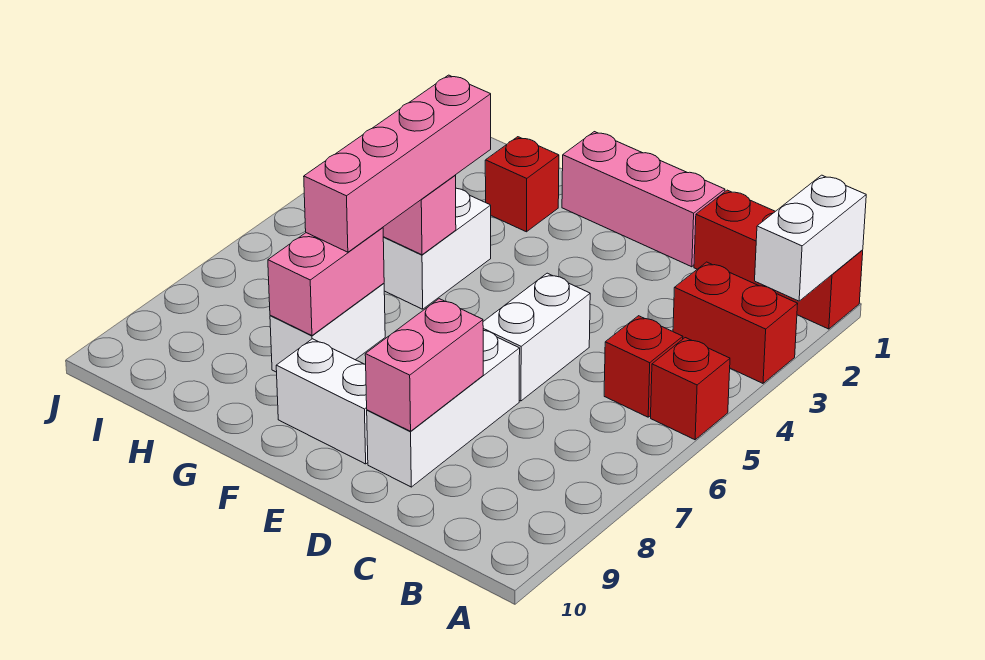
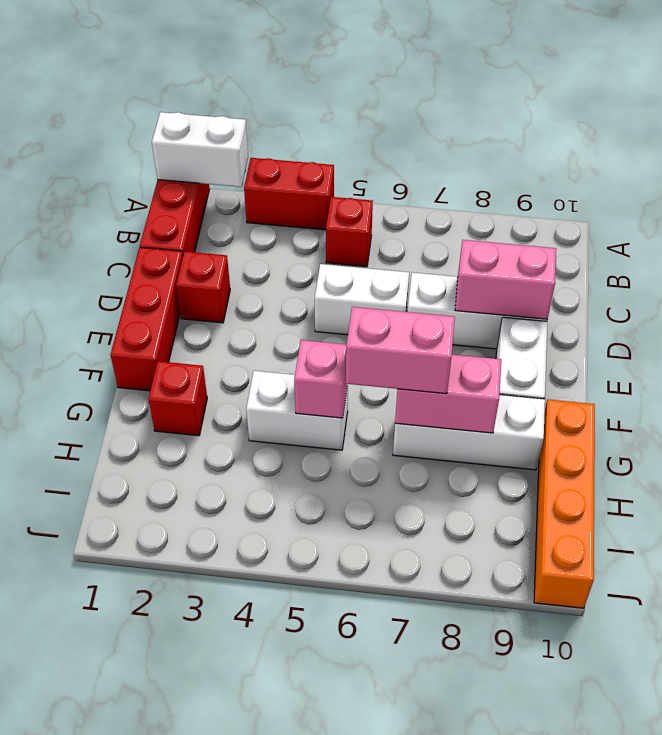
red 1x2 brick [673,262,798,383] -> red 1x2 brick turned to [244,158,334,230]
red 1x1 brick [651,338,730,440] -> red 1x1 brick moved to [176,251,230,323]
pink 1x3 brick [562,132,725,267] -> red 1x3 brick [111,247,183,391]
pink 1x4 brick [304,75,491,252] -> pink 1x2 brick [346,307,455,394]
white 1x2 brick [270,283,385,372] -> white 1x3 brick [393,395,545,470]
none -> orange 1x4 brick [534,399,595,608]

